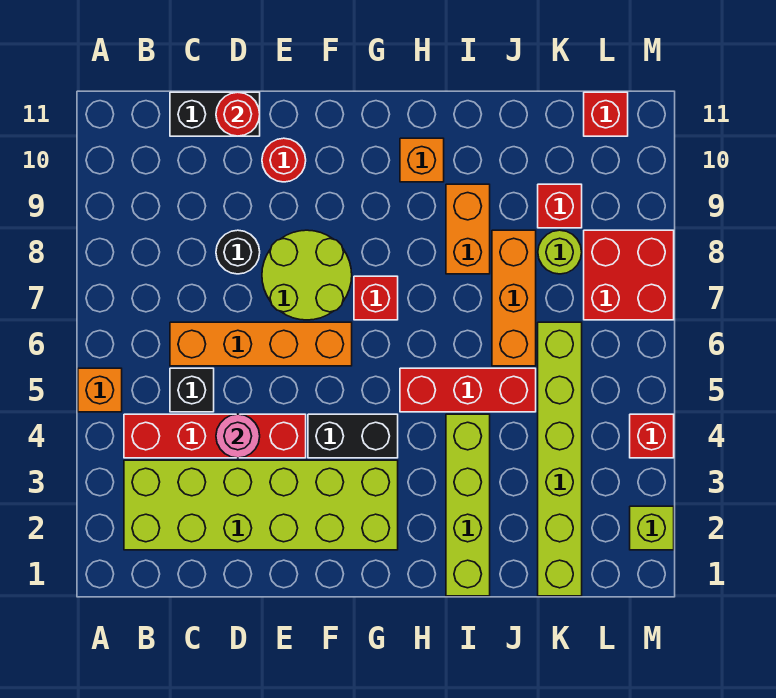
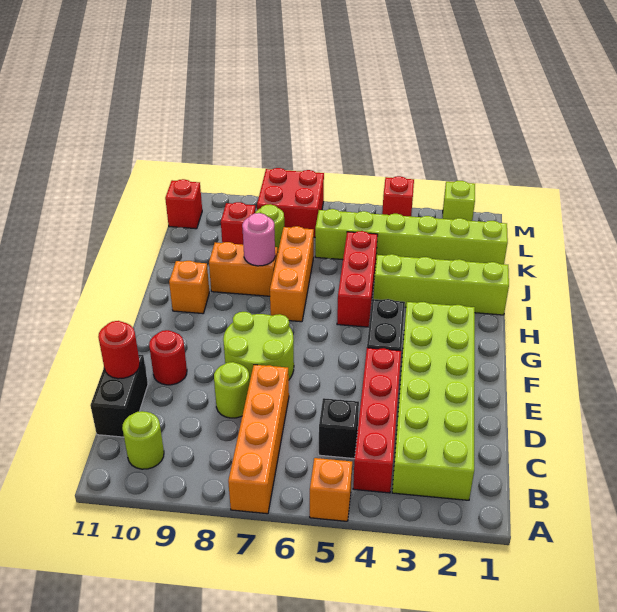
none -> lime 1x1 round brick [122,411,164,469]
orange 1x4 brick [170,322,352,366] -> orange 1x4 brick moved to [228,365,289,514]
pink 1x1 round brick [216,414,260,458] -> pink 1x1 round brick moved to [242,213,275,266]
black 1x1 round brick [216,230,260,274] -> lime 1x1 round brick [214,362,250,418]
red 1x1 brick [354,276,398,320] -> none
orange 1x3 brick [492,230,536,366] -> orange 1x3 brick turned to [270,226,314,322]

